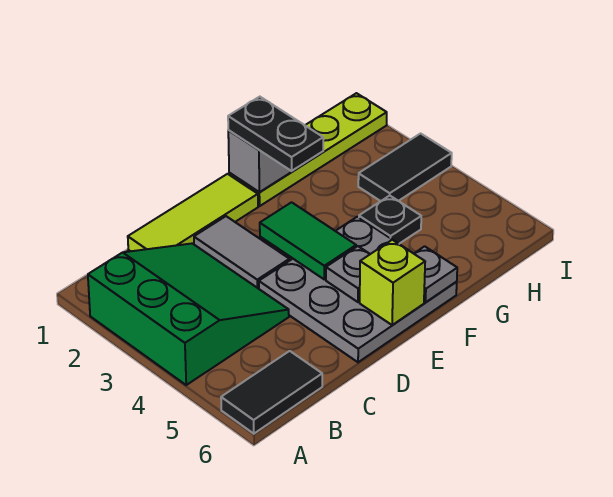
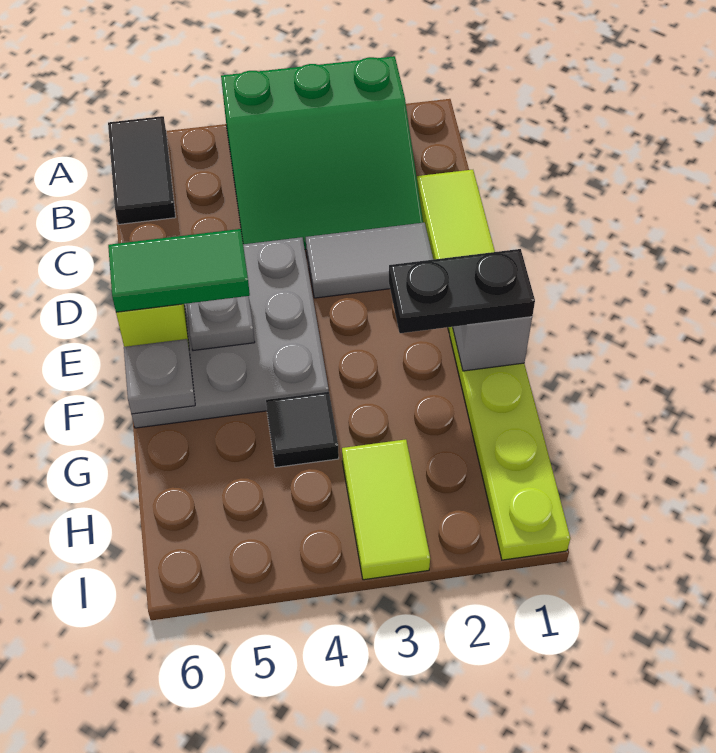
green 1x2 tile [260,202,356,279] -> green 1x2 tile moved to [108,229,250,312]
black 1x1 plate [359,196,421,244] -> black 1x1 tile [266,392,339,467]
black 1x2 tile [358,134,452,201] -> lime 1x2 tile [342,439,430,580]

